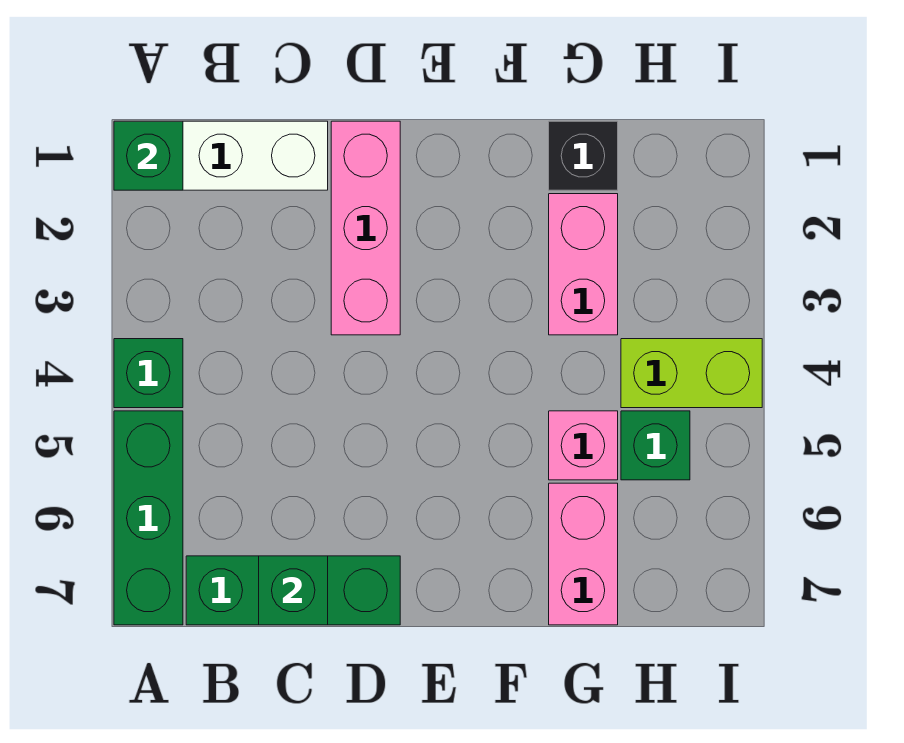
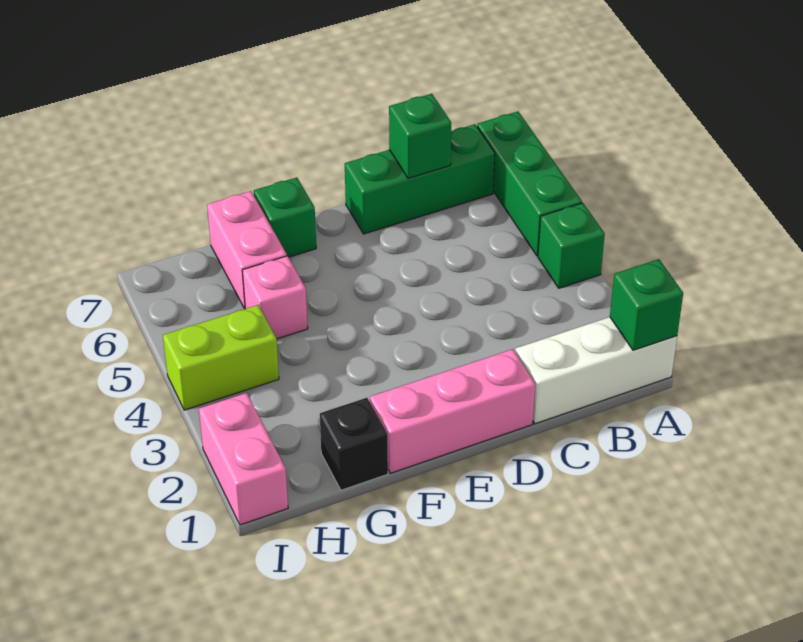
pink 1x3 brick [331,121,400,335] -> pink 1x3 brick turned to [370,349,535,473]
pink 1x2 brick [549,194,618,335] -> pink 1x2 brick moved to [199,393,288,525]
green 1x1 brick [621,411,690,480] -> green 1x1 brick moved to [254,177,316,257]

